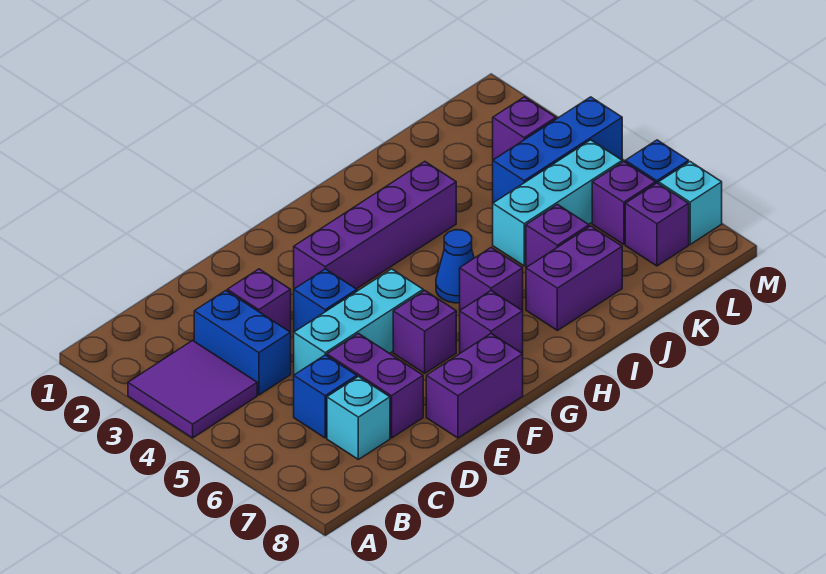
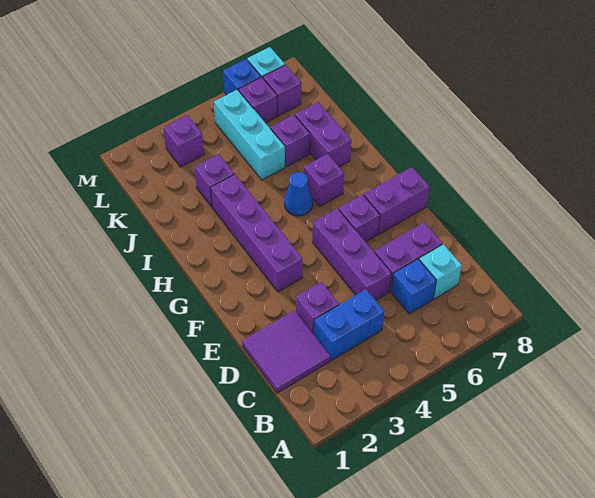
purple 2x2 tile [128,341,257,438] -> purple 2x2 tile moved to [242,310,330,393]
cyan 1x3 brick [294,269,423,375] -> purple 1x3 brick [313,209,391,300]
blue 1x1 brick [294,269,357,332] -> none
purple 1x2 brick [426,334,523,438] -> purple 1x2 brick turned to [364,167,429,234]
purple 1x1 brick [460,291,523,353] -> purple 1x1 brick moved to [194,154,234,207]
blue 1x3 brick [493,97,622,203] -> none

